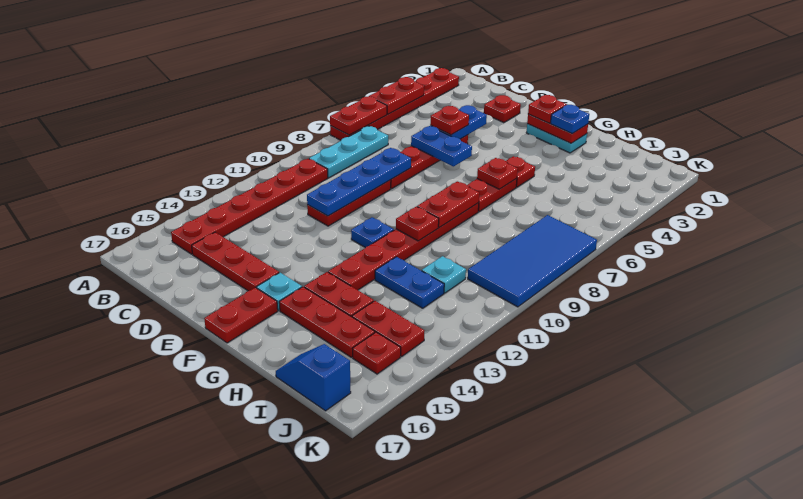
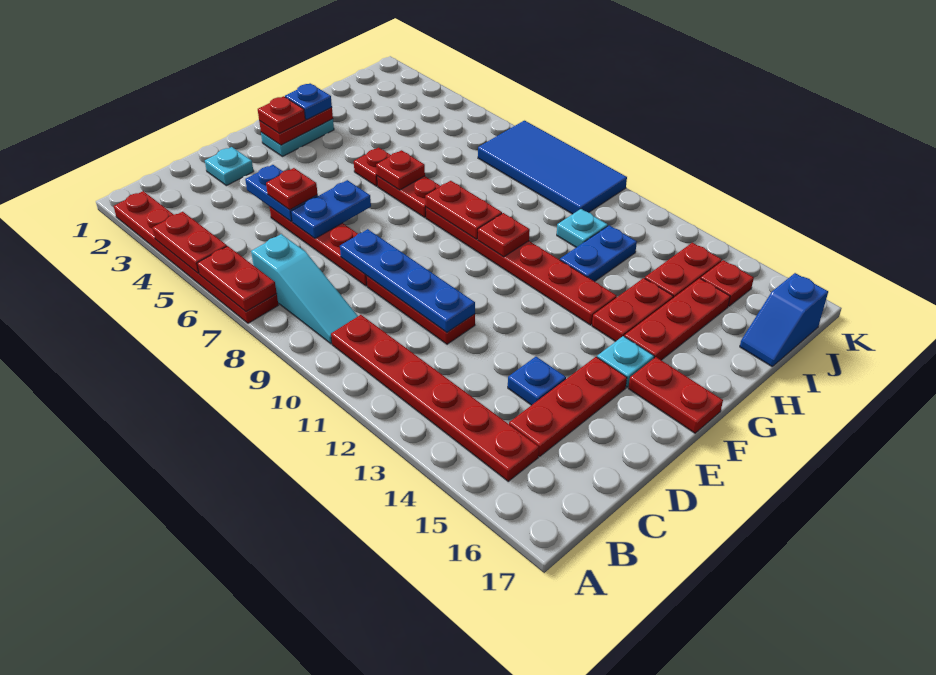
cyan 1x3 plate [309,126,388,178] -> cyan 1x3 slope [251,234,358,344]
red 1x1 plate [484,95,521,123] -> cyan 1x1 plate [205,147,254,186]
blue 1x1 plate [351,217,394,248] -> blue 1x1 plate moved to [508,357,566,405]

